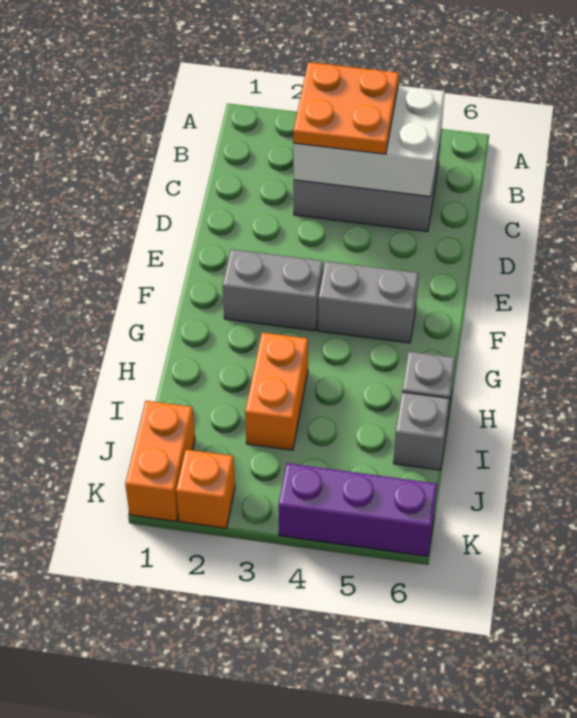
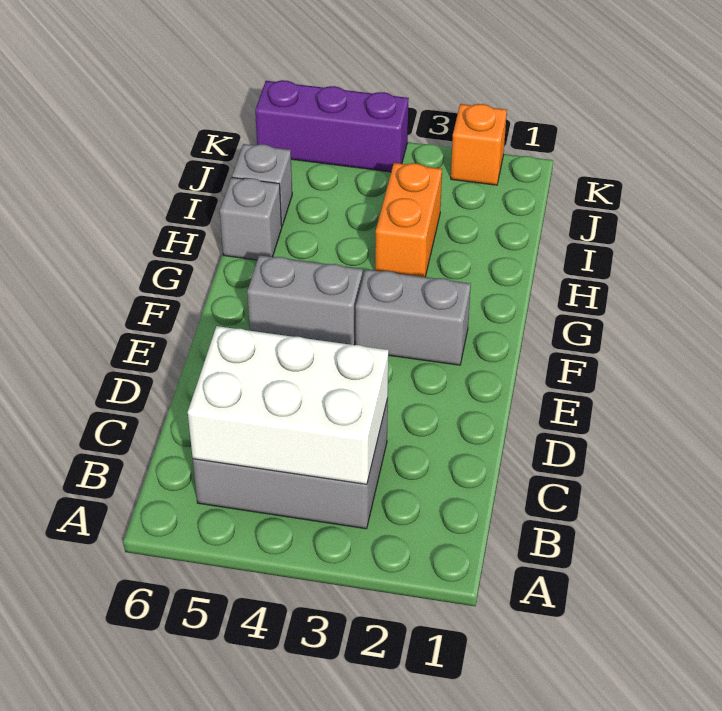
orange 2x2 plate [293,62,399,154] -> none
orange 1x2 brick [125,401,195,521] -> none

